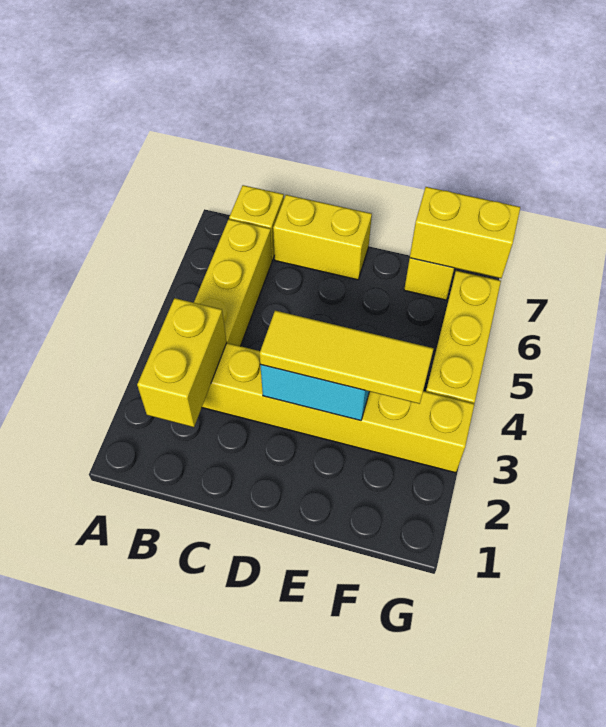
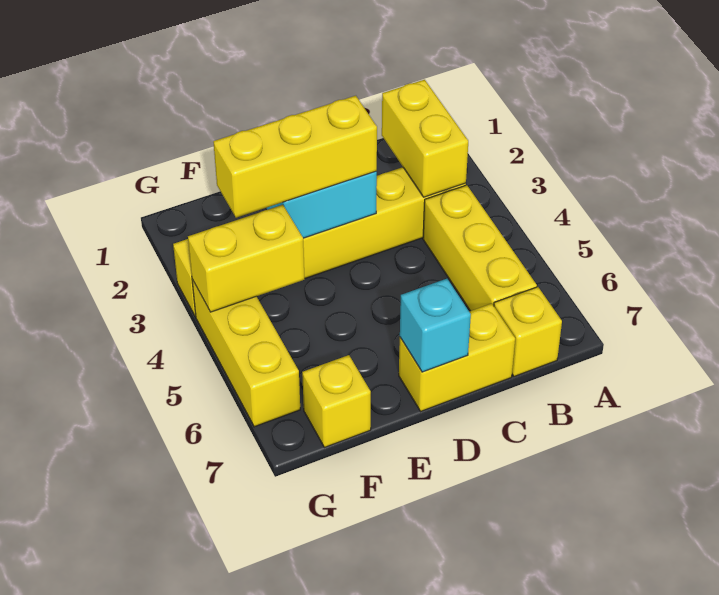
yellow 1x3 tile [259,311,434,404] -> yellow 1x3 brick [213,96,377,218]
none -> cyan 1x1 brick [400,279,471,372]
yellow 1x2 brick [410,187,520,278] -> yellow 1x2 brick moved to [188,205,305,312]

